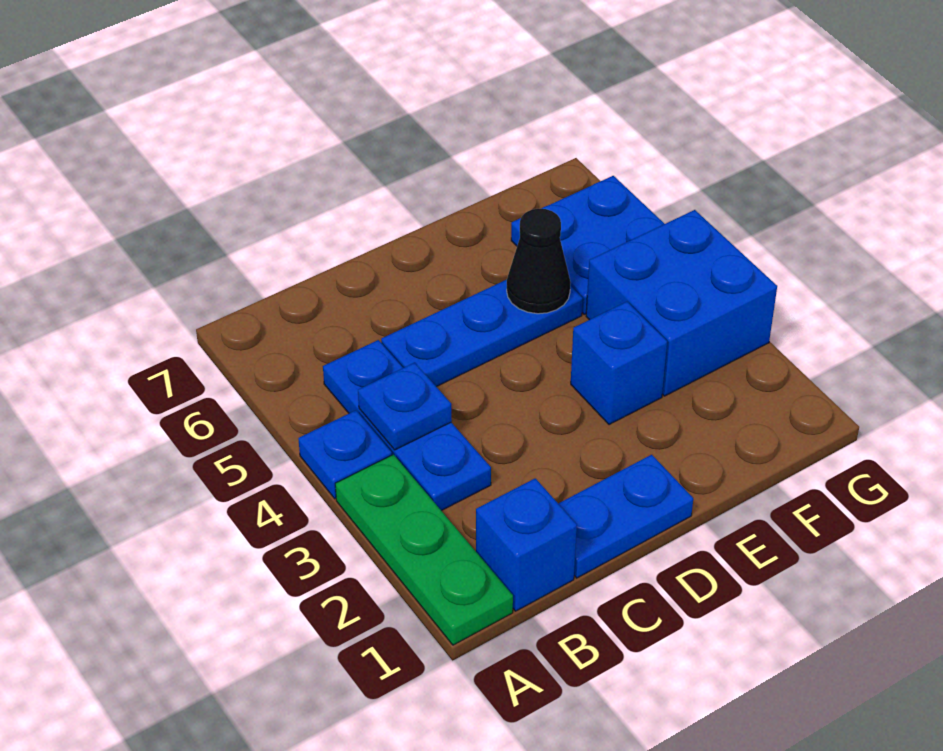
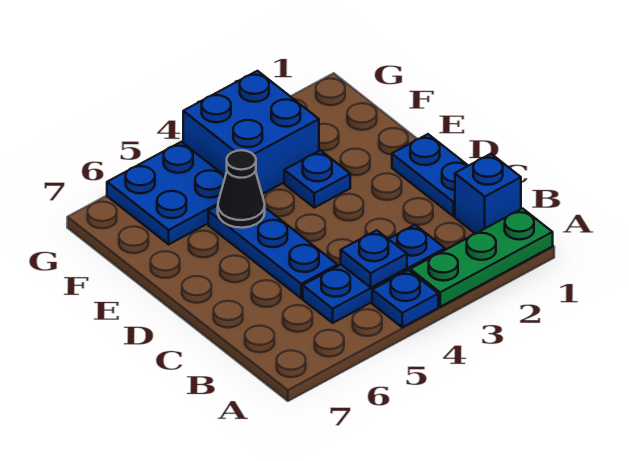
blue 1x1 brick [571,302,667,425] -> blue 1x1 plate [284,150,350,208]

